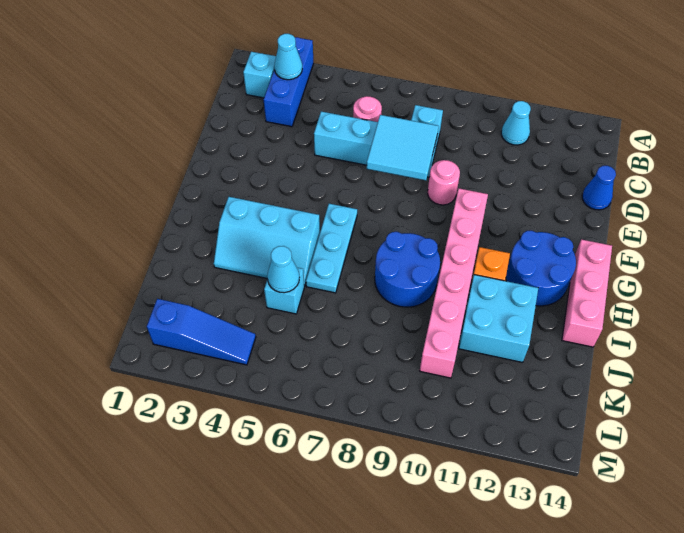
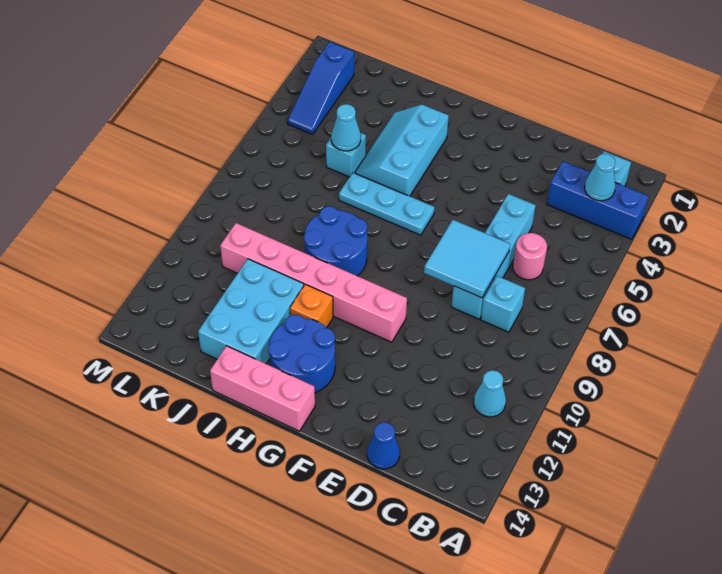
pink 1x1 round brick [428,160,460,205] -> none
cyan 2x2 brick [459,275,538,362] -> cyan 2x3 brick [198,259,304,364]

